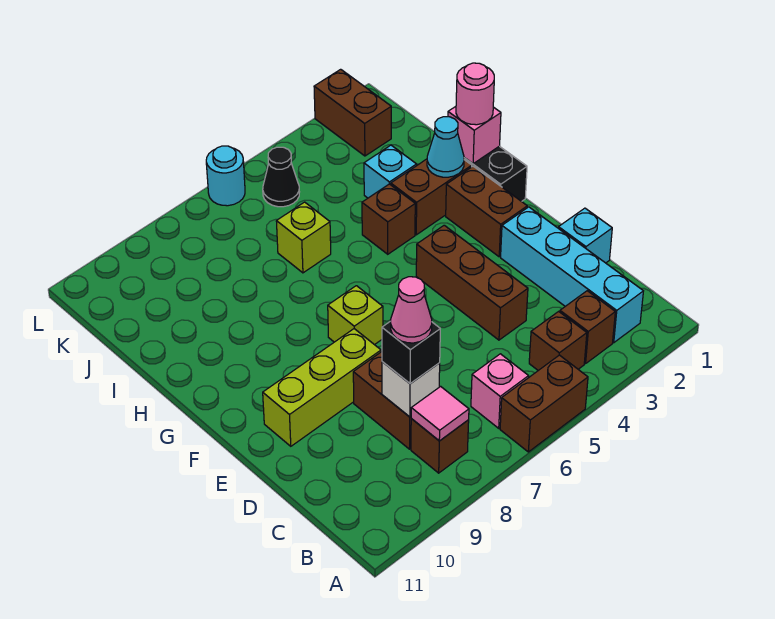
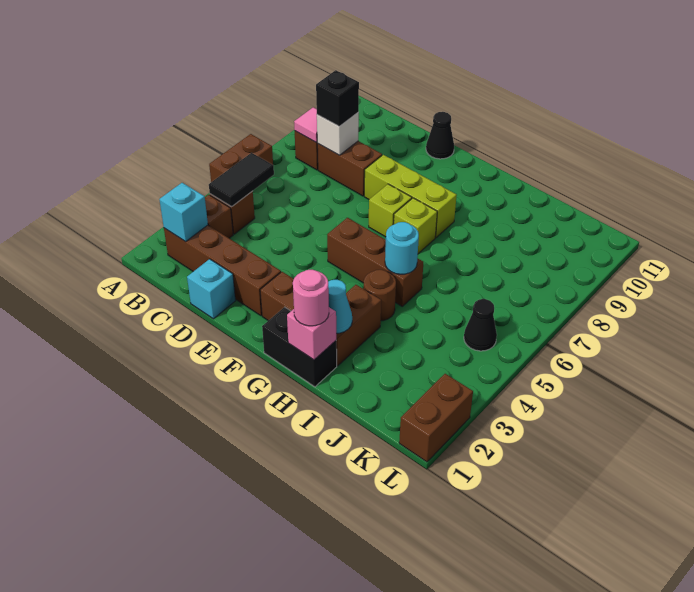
cyan 1x4 brick [501,207,643,343] -> brown 1x4 brick [164,225,281,316]
none -> black 1x2 tile [209,153,274,207]
pink 1x1 brick [471,354,529,428] -> none
pink 1x1 cone [391,277,432,343] -> none
brown 1x3 brick [416,225,528,340] -> brown 1x3 brick moved to [327,218,423,306]
lime 1x3 brick [263,329,381,446] -> lime 1x3 brick turned to [364,155,457,237]
none -> black 1x1 cone [426,112,454,159]
brown 1x1 brick [362,184,415,254] -> brown 1x1 round brick [363,270,396,321]
cyan 1x1 brick [364,145,417,198] -> cyan 1x1 brick moved to [159,183,208,242]
lime 1x1 brick [276,202,331,273] -> lime 1x1 brick moved to [394,198,437,254]
brown 1x2 brick [314,69,391,156] -> brown 1x2 brick turned to [399,374,473,462]
cyan 1x1 round brick [206,146,245,206] -> cyan 1x1 round brick moved to [385,222,419,274]

